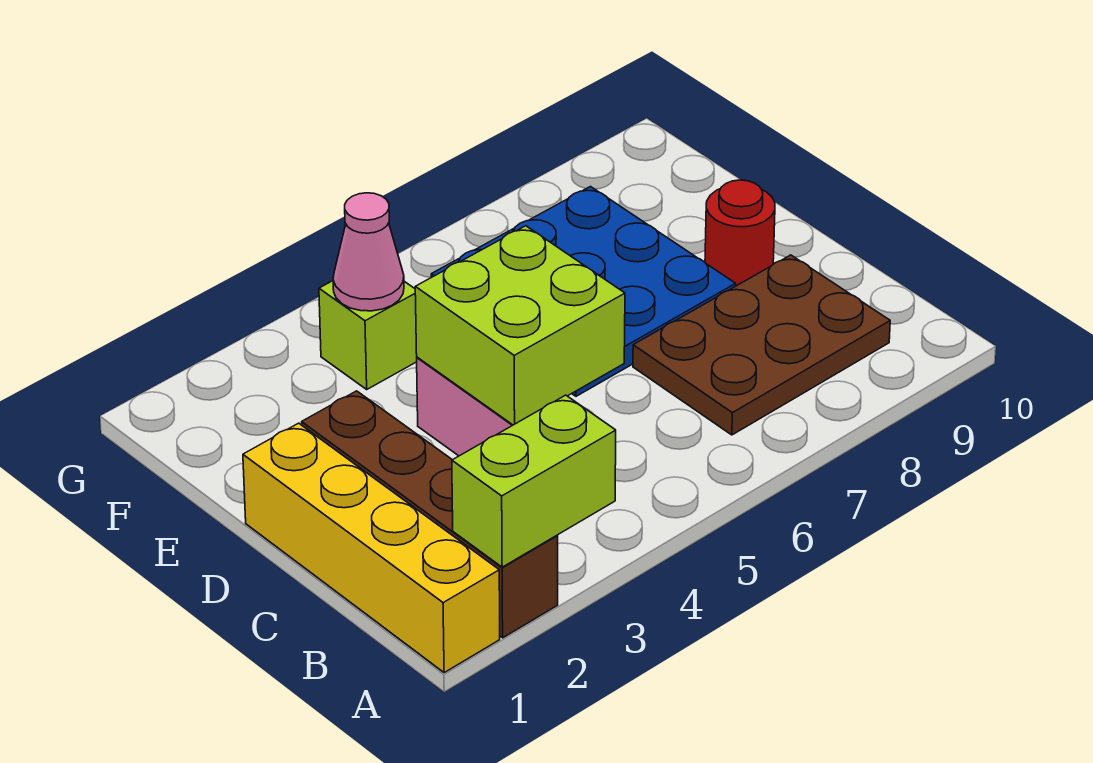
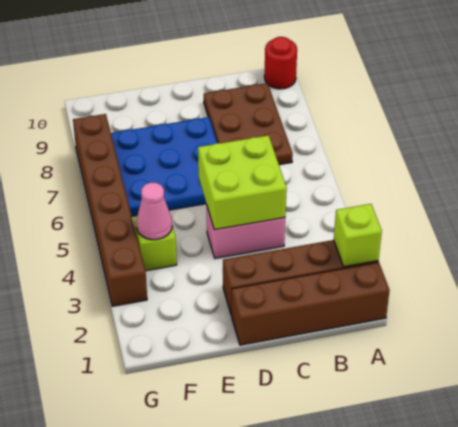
yellow 1x4 brick [243,423,500,673] -> brown 1x4 brick [232,262,390,345]
lime 1x2 brick [452,395,616,567] -> lime 1x1 brick [334,204,382,267]
red 1x1 round brick [705,180,775,286] -> red 1x1 round brick moved to [264,37,297,89]
none -> brown 1x6 brick [73,114,147,306]

